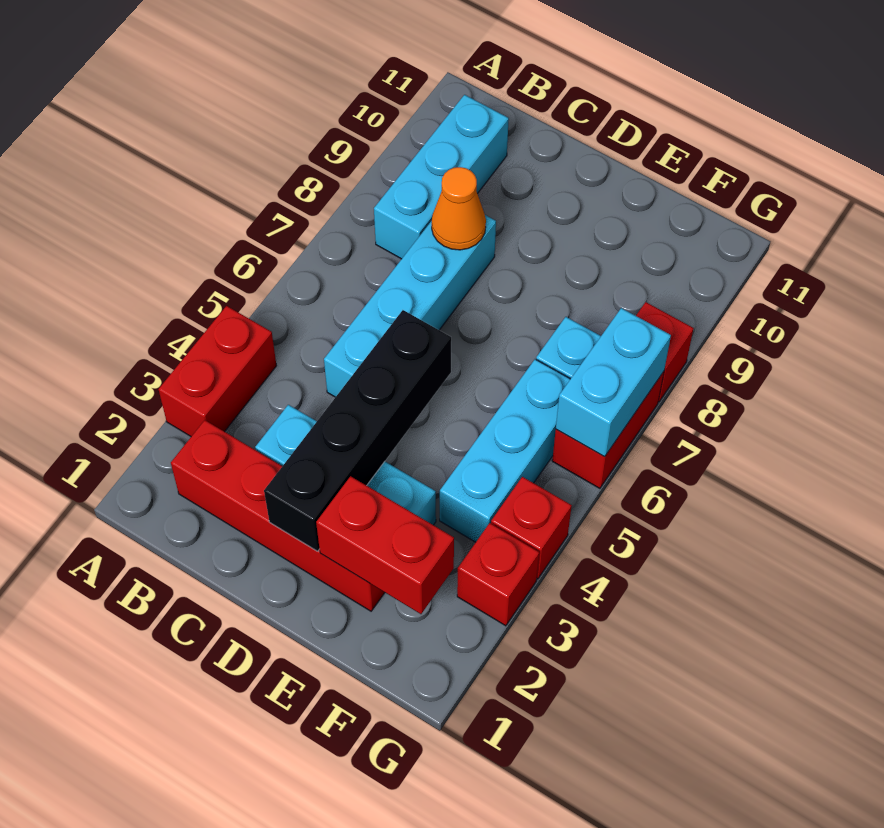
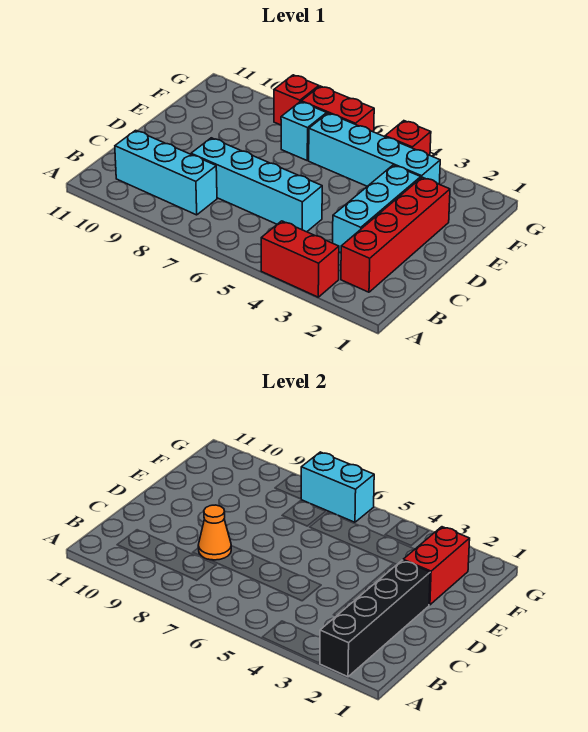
black 1x4 brick [264,310,451,551] -> black 1x4 brick turned to [320,560,430,677]
cyan 1x3 brick [440,359,570,542] -> cyan 1x4 brick [309,113,440,186]
red 1x1 brick [457,523,539,626] -> none

